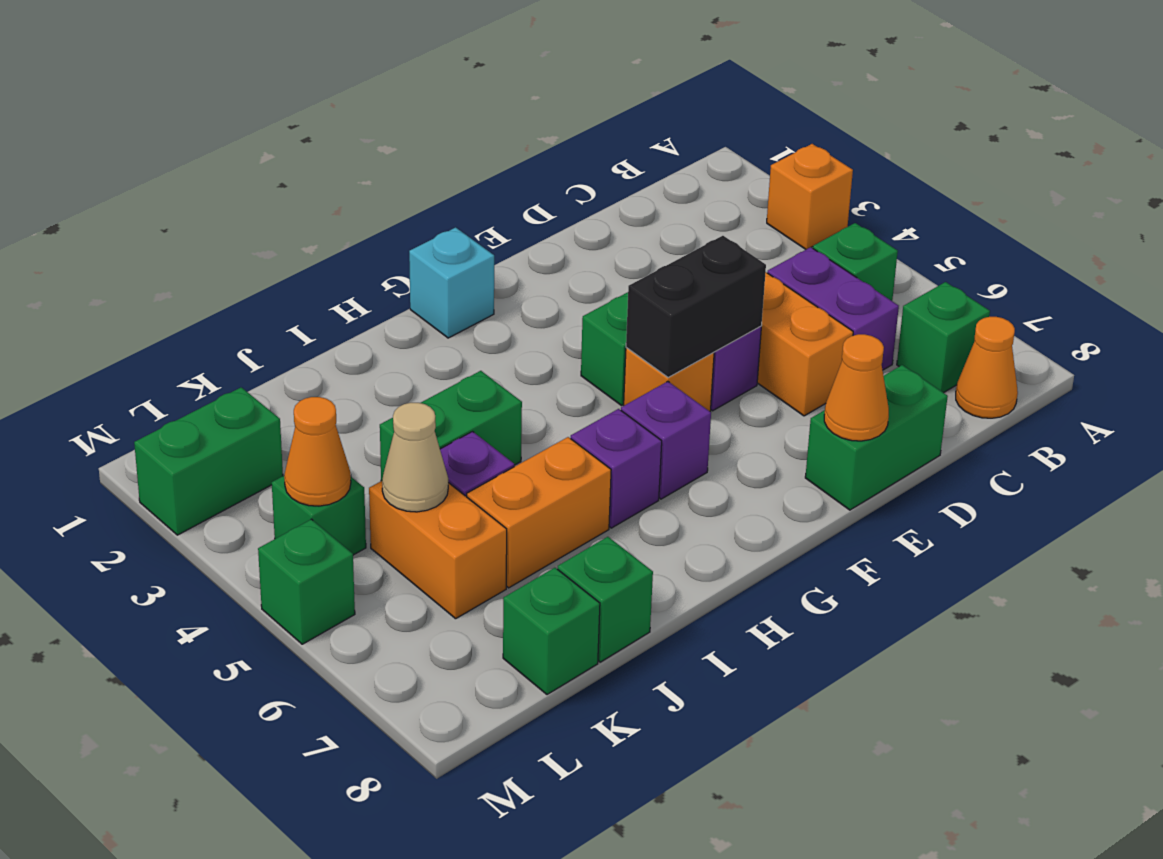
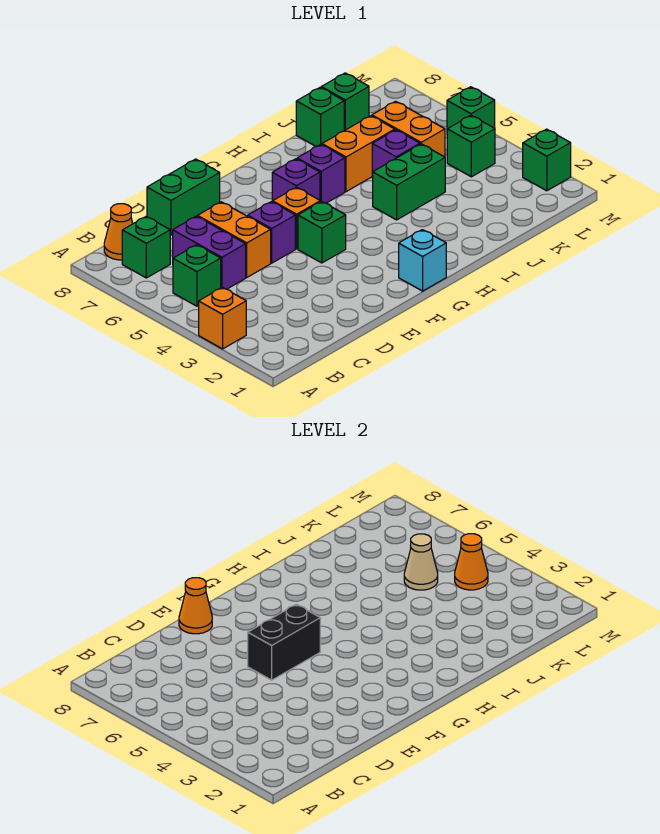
green 1x2 brick [134,387,283,535] -> green 1x1 brick [523,129,571,191]

